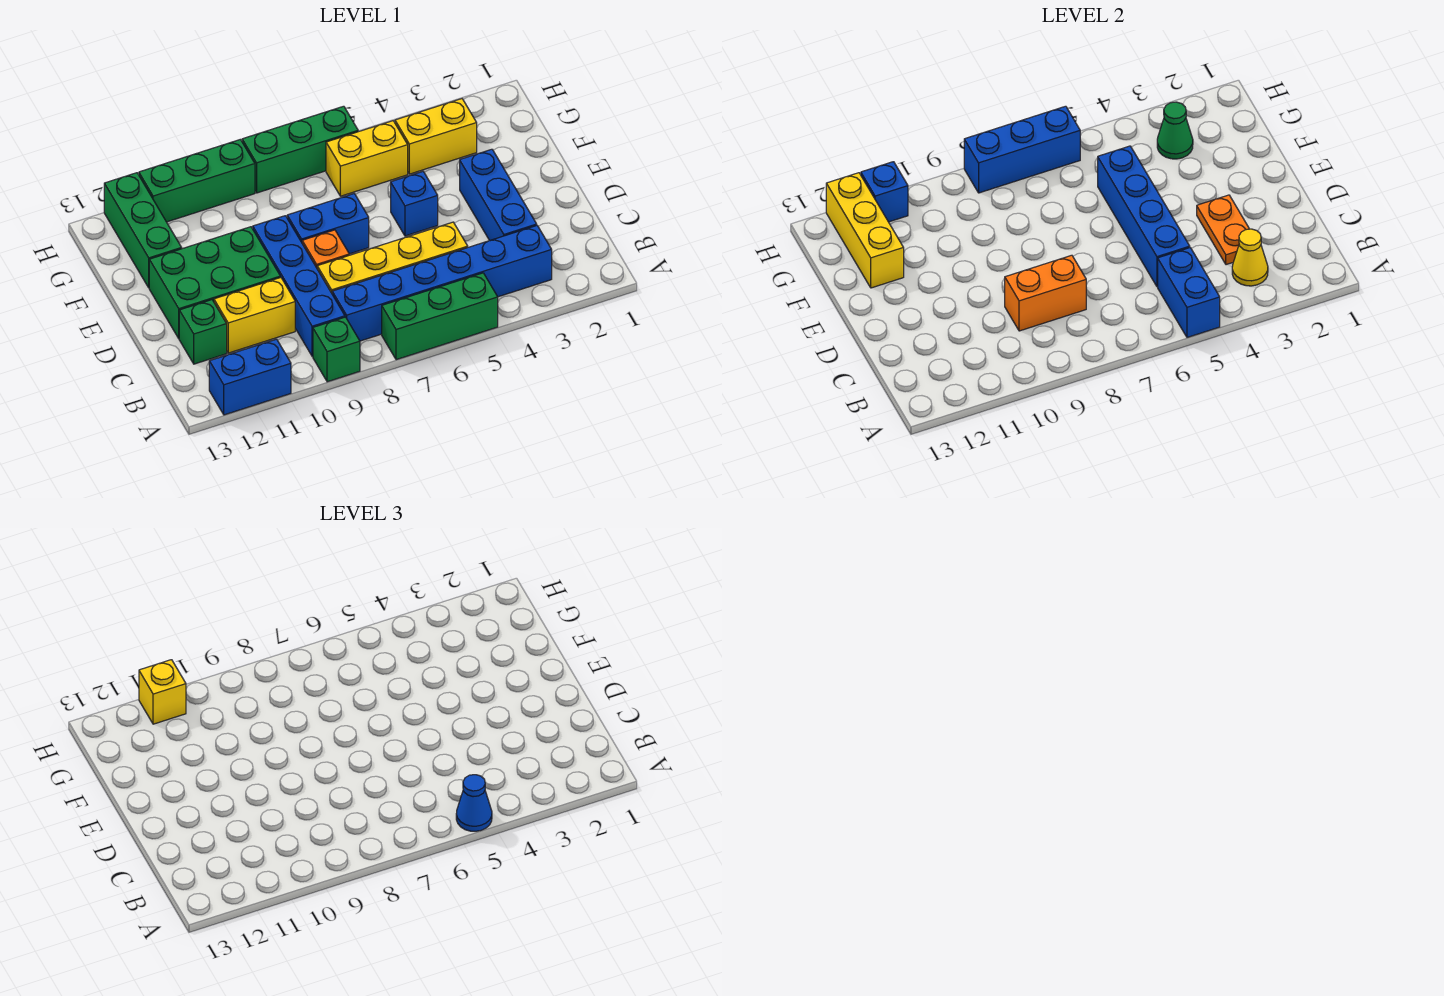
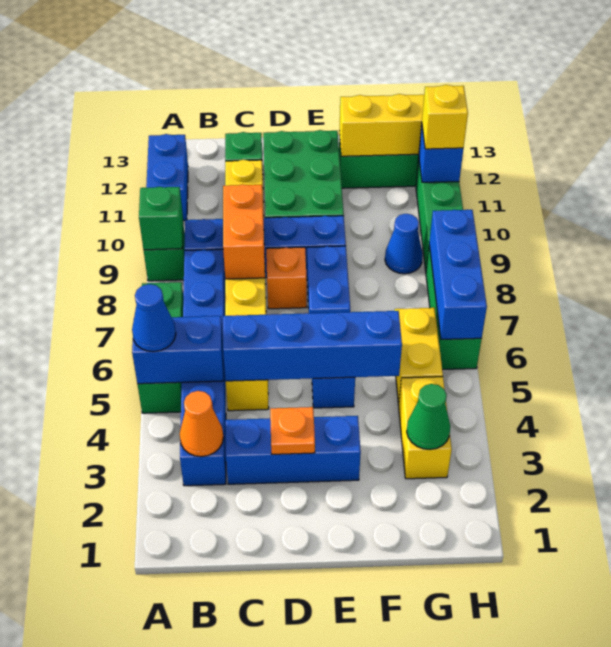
none -> green 1x1 brick [139,187,183,250]
yellow 1x1 cone [1232,229,1268,286] -> orange 1x1 cone [180,391,223,457]
orange 1x2 plate [1197,195,1249,265] -> orange 1x1 plate [270,407,315,454]
none -> blue 1x1 cone [385,214,423,274]

